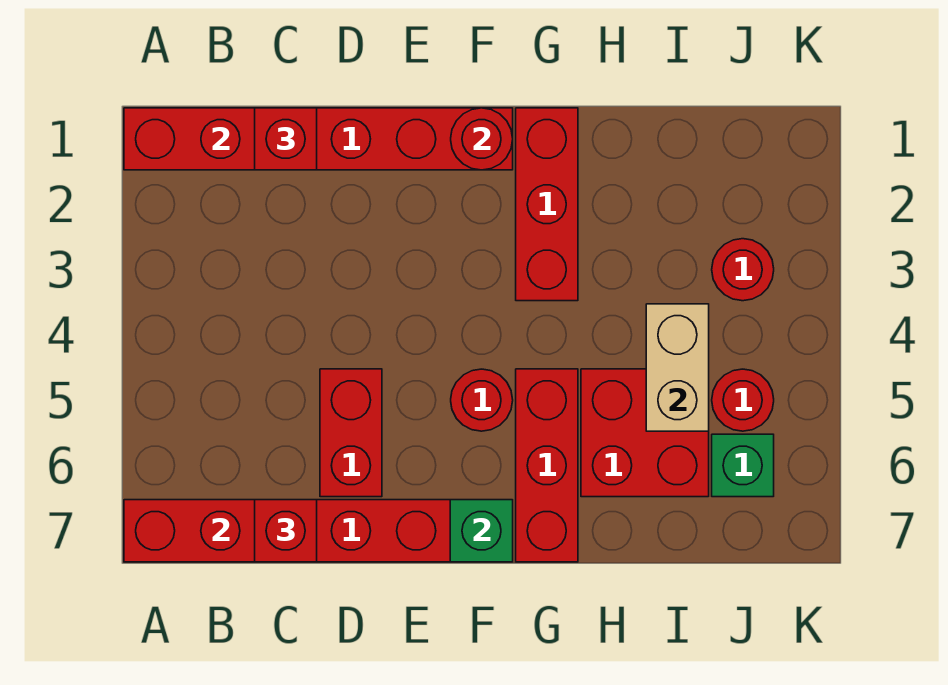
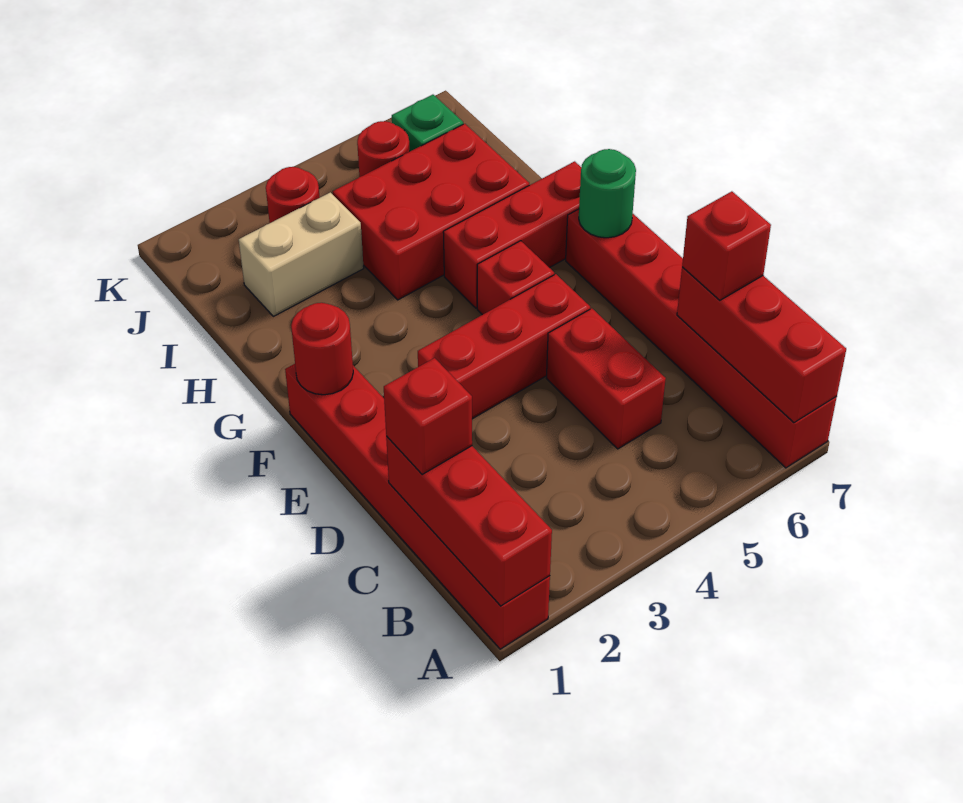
red 1x2 brick [320,369,382,497] -> red 1x2 brick turned to [546,308,666,449]
red 1x1 round brick [451,369,513,431] -> red 1x1 brick [477,241,554,315]
green 1x1 brick [450,500,513,562] -> green 1x1 round brick [579,149,636,238]
red 1x3 brick [516,108,578,301] -> red 1x3 brick moved to [418,274,590,419]
red 2x2 brick [581,369,709,497] -> red 2x3 brick [333,124,529,300]
tan 1x2 brick [646,304,709,431] -> tan 1x2 brick moved to [239,192,364,316]

